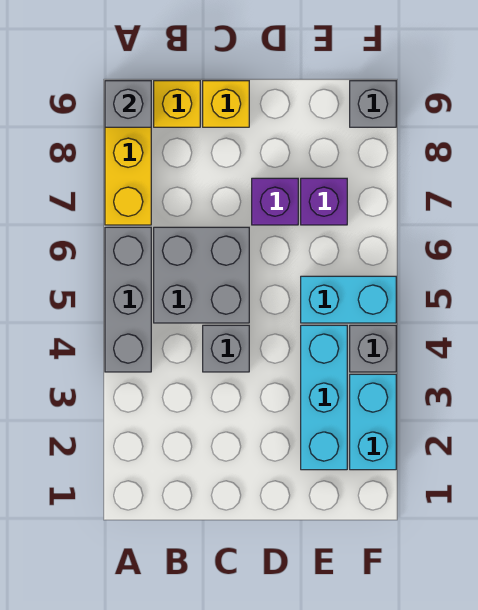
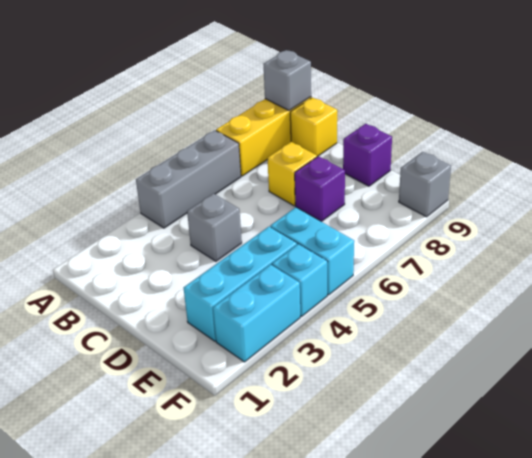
grey 2x2 brick [154,227,249,323] -> none
yellow 1x1 brick [203,81,249,127] -> yellow 1x1 brick moved to [268,142,317,206]
purple 1x1 brick [301,178,347,225] -> purple 1x1 brick moved to [343,124,392,186]
grey 1x1 brick [350,325,396,372] -> cyan 1x1 brick [272,244,328,316]

